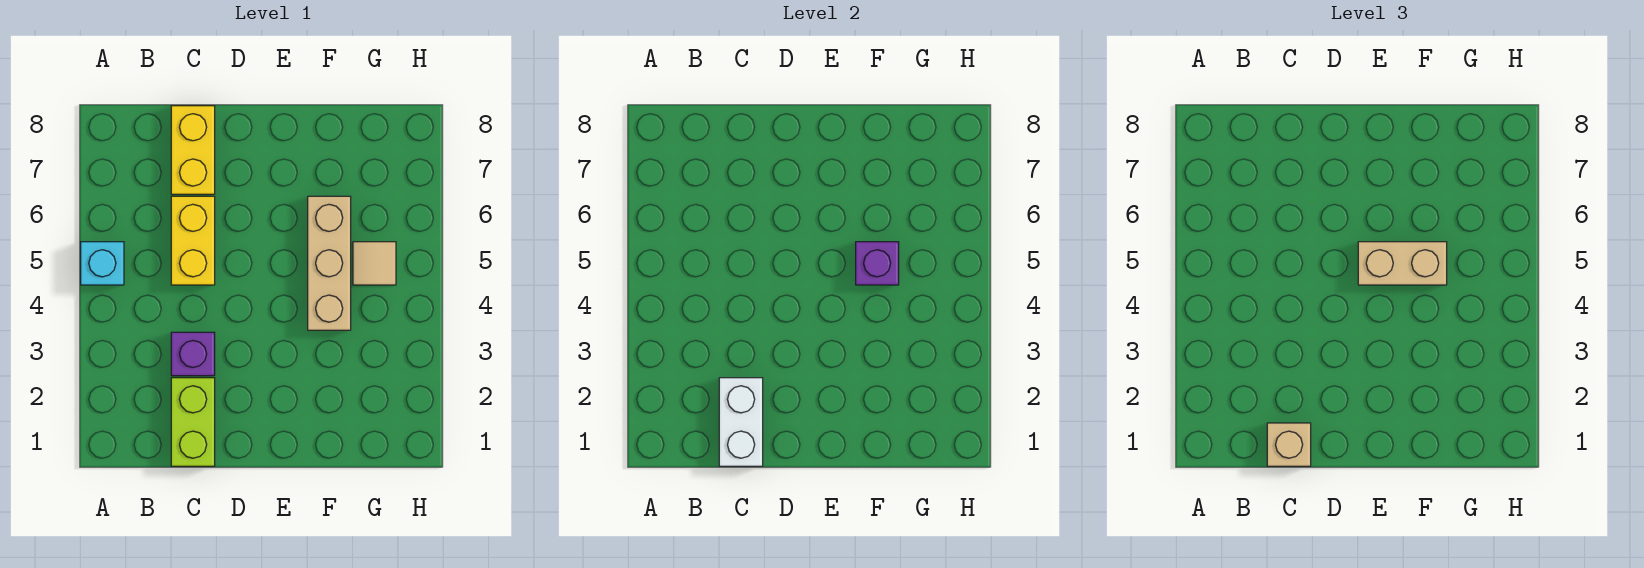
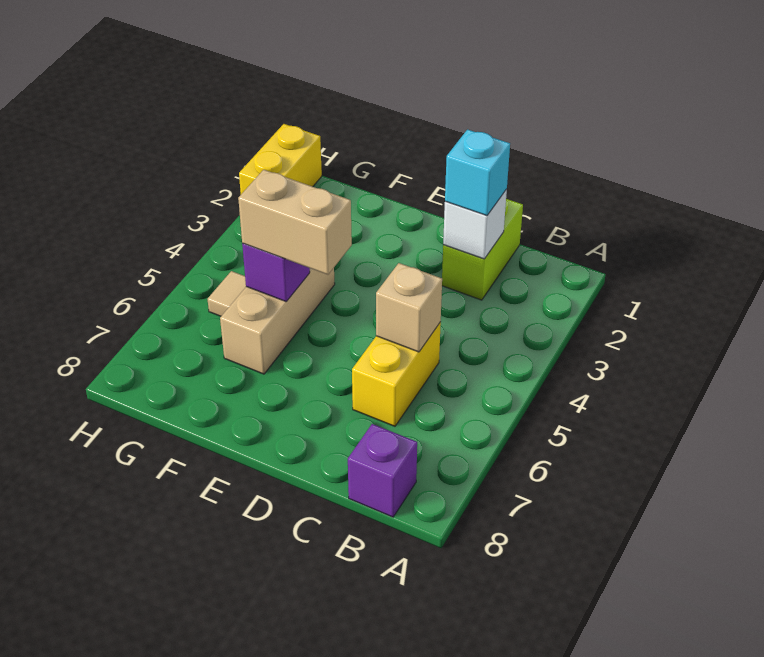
cyan 1x1 brick [81,242,124,285] -> cyan 1x1 brick moved to [445,130,510,216]
white 1x2 brick [719,378,763,466] -> white 1x1 brick [443,190,507,259]
tan 1x1 brick [1267,423,1311,466] -> tan 1x1 brick moved to [376,263,442,352]
purple 1x1 brick [171,332,215,376] -> purple 1x1 brick moved to [348,424,417,517]
yellow 1x2 brick [171,106,215,194] -> yellow 1x2 brick moved to [239,124,322,194]

